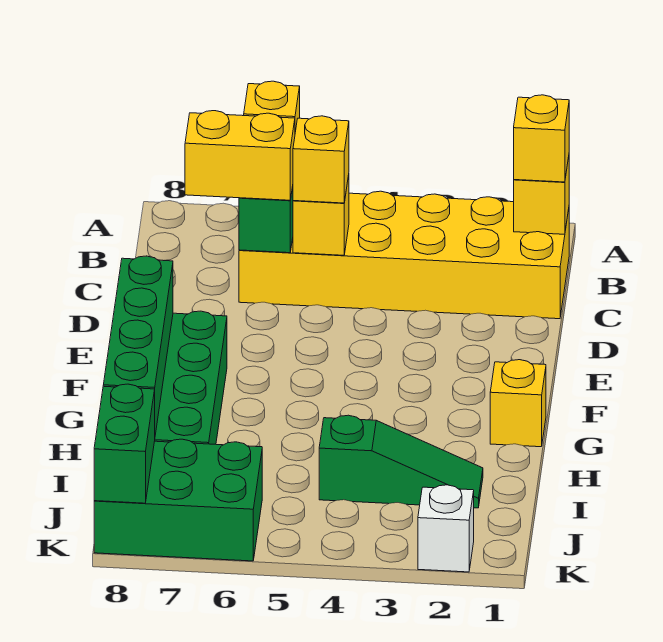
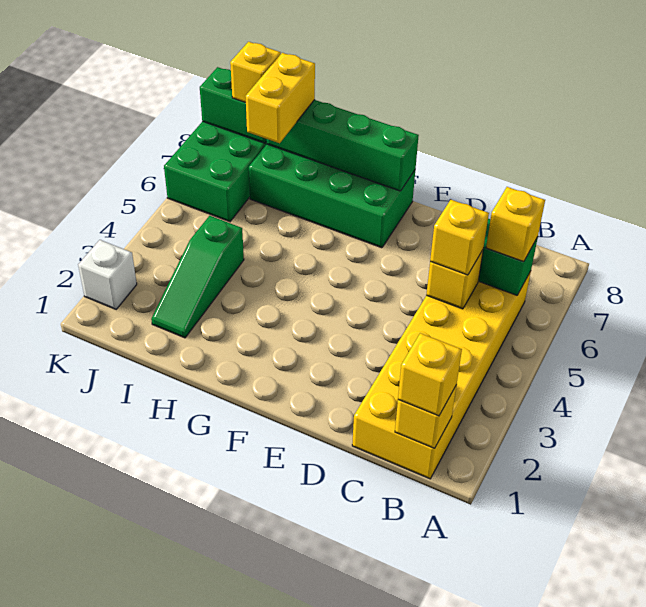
yellow 1x2 brick [185,111,295,200] -> yellow 1x2 brick moved to [245,53,315,143]
yellow 1x1 brick [490,360,546,447] -> yellow 1x1 brick moved to [230,42,281,102]

